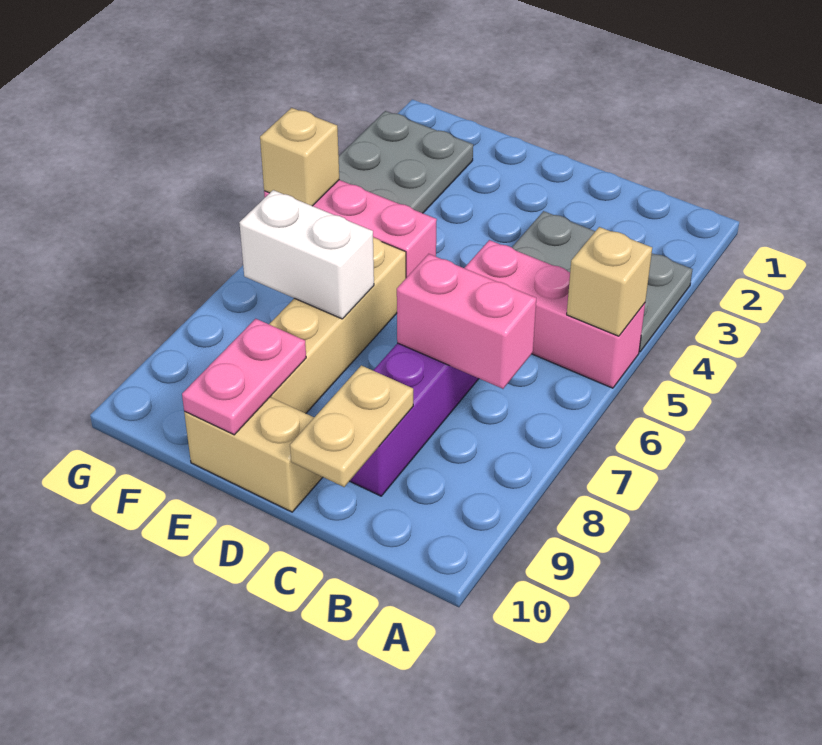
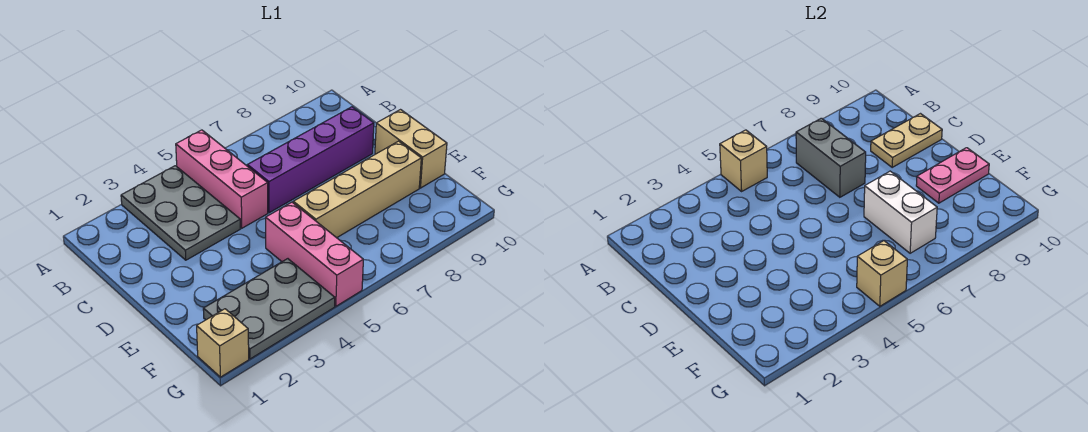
pink 1x2 brick [397,254,536,389] -> grey 1x2 brick [796,118,866,197]
none -> tan 1x1 brick [197,309,249,377]

